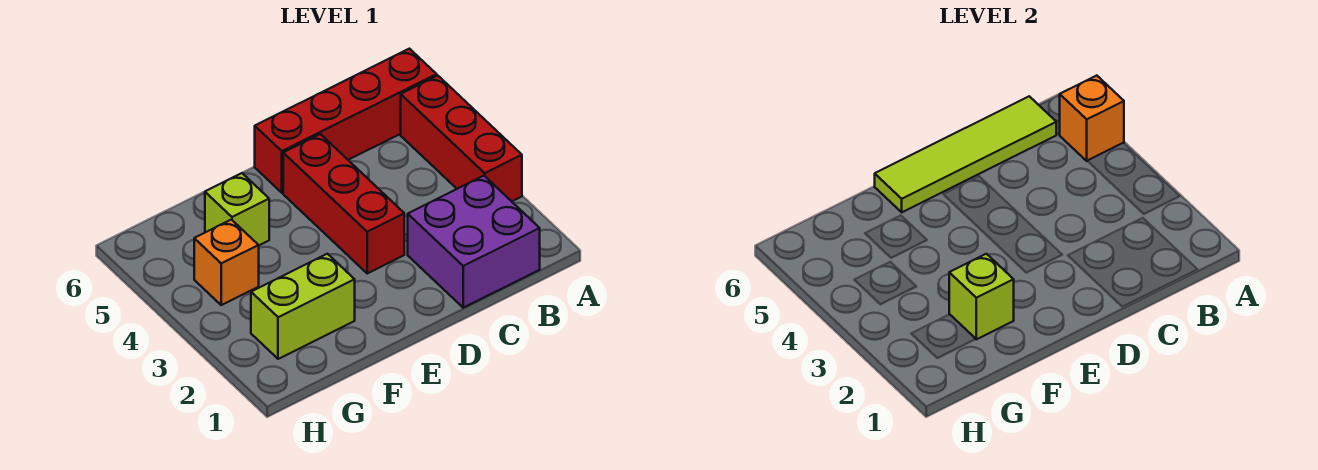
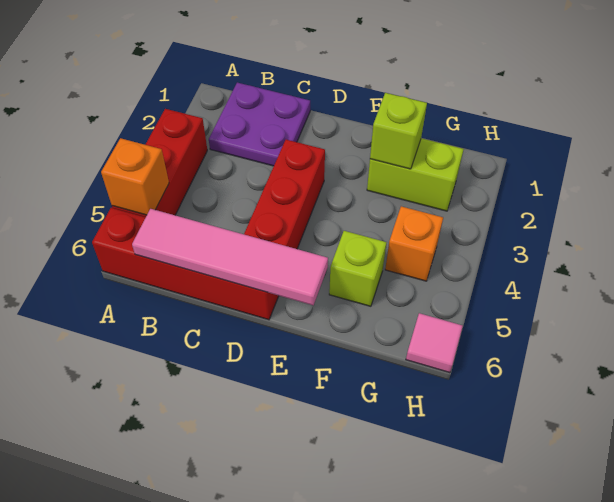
purple 2x2 brick [408,176,540,308] -> purple 2x2 plate [209,83,310,166]
lime 1x4 tile [875,96,1057,212] -> pink 1x4 tile [132,209,328,305]
none -> pink 1x1 tile [406,313,463,373]

